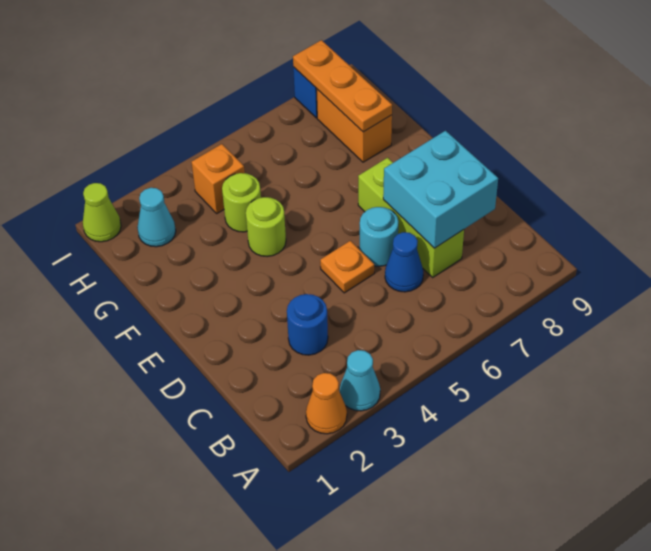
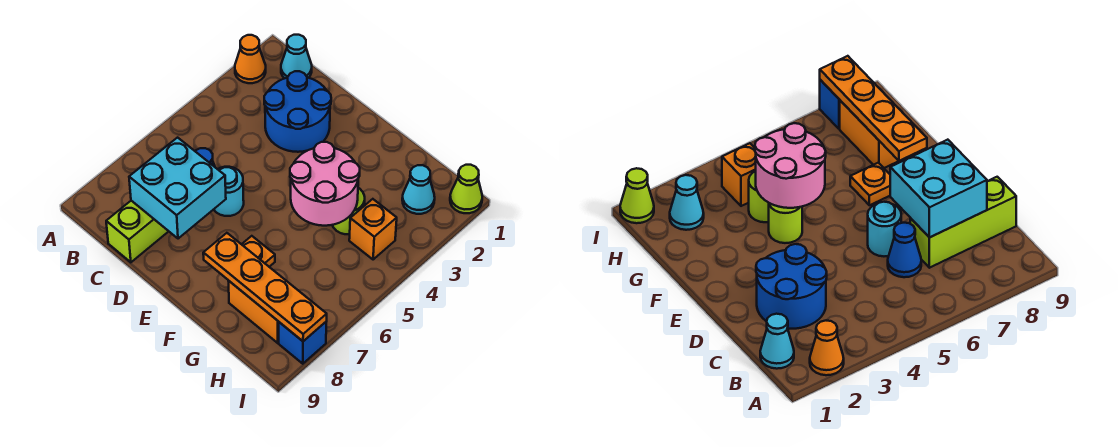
cyan 1x1 cone [340,350,380,411] -> cyan 1x1 cone moved to [281,35,312,78]
blue 1x1 round brick [287,294,328,355] -> blue 2x2 round brick [264,71,331,152]
lime 1x3 brick [358,158,464,277] -> lime 1x3 brick turned to [106,201,169,262]
orange 1x1 plate [320,241,374,293] -> orange 1x1 plate moved to [242,236,275,267]
none -> pink 2x2 round brick [290,142,360,226]
orange 1x3 plate [293,40,392,132] -> orange 1x4 plate [203,233,327,341]

